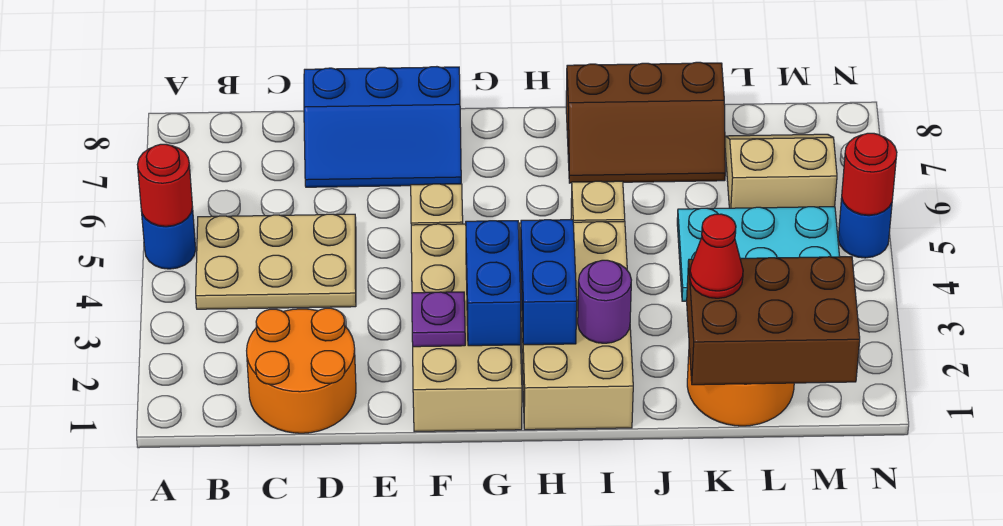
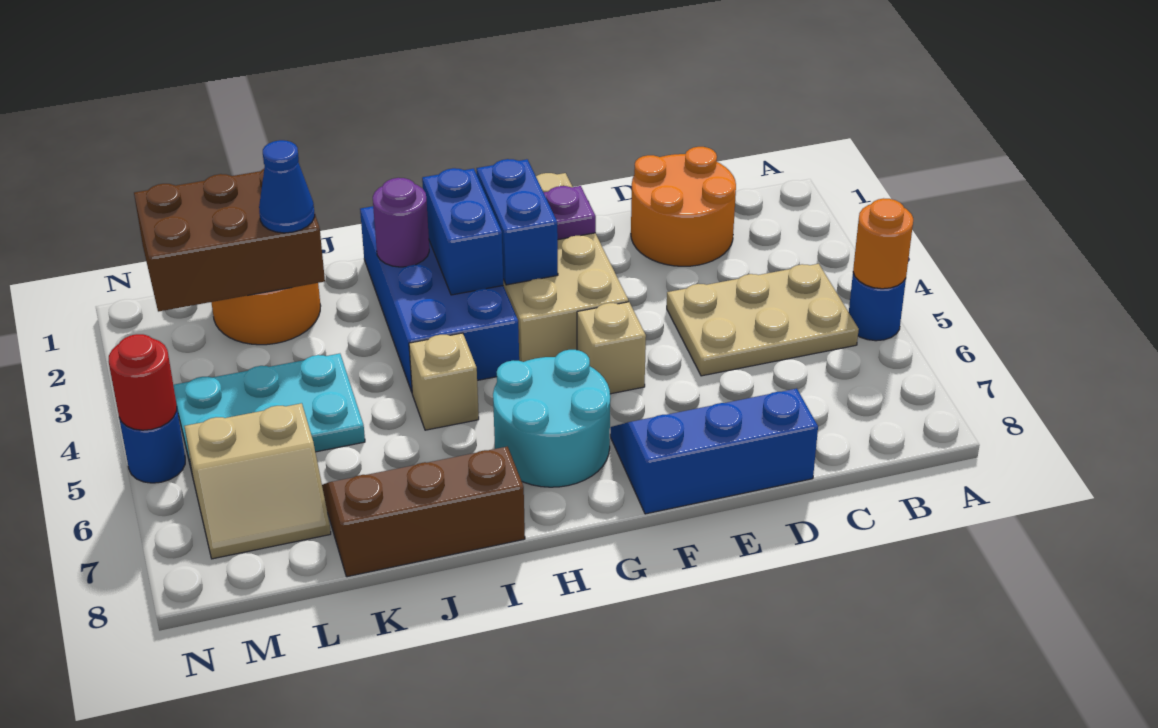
red 1x1 round brick [137,144,193,226] -> orange 1x1 round brick [853,198,913,289]
none -> cyan 2x2 round brick [493,350,610,487]
tan 2x4 brick [519,221,633,430] -> blue 2x4 brick [360,206,519,392]
red 1x1 cone [690,214,743,298] -> blue 1x1 cone [259,140,315,233]

